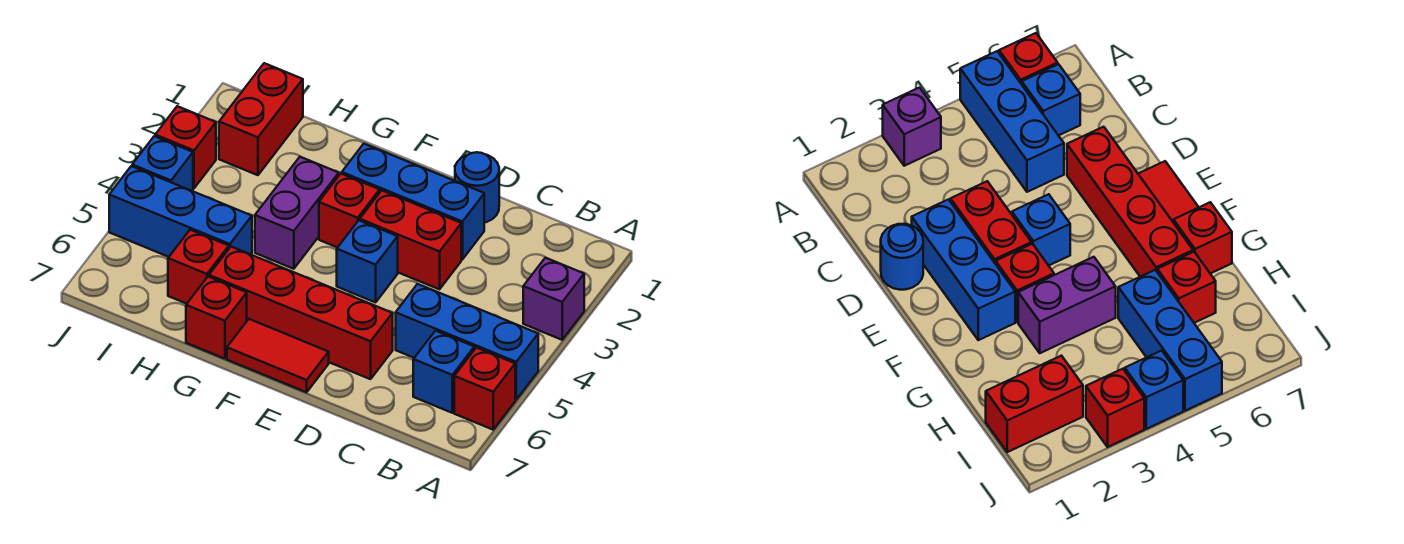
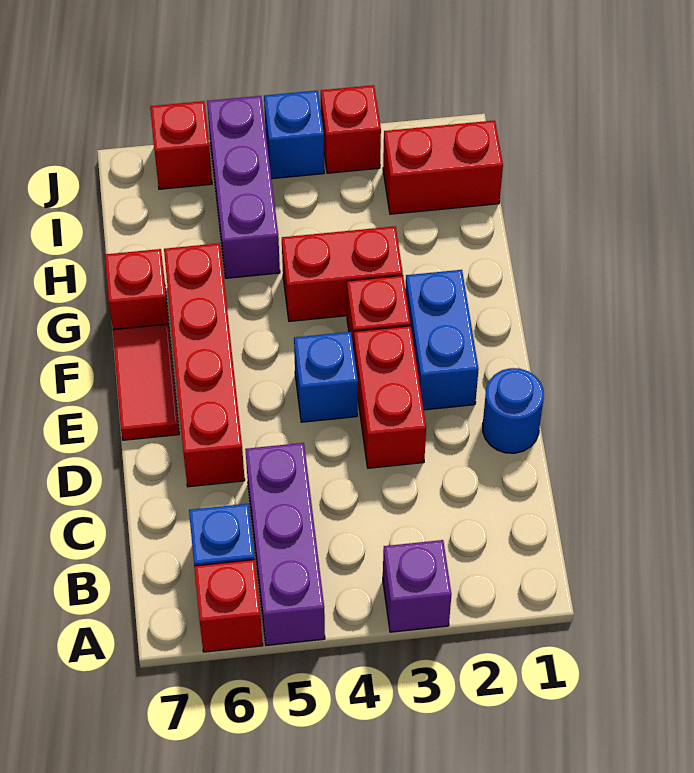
blue 1x3 brick [396,284,538,400] -> purple 1x3 brick [245,443,325,645]
blue 1x3 brick [342,144,484,259] -> blue 1x2 brick [405,270,479,410]
purple 1x2 brick [255,157,339,269] -> red 1x2 brick [282,226,403,321]
blue 1x3 brick [109,166,252,257] -> purple 1x3 brick [207,96,280,278]
red 1x1 brick [168,230,229,304] -> red 1x1 brick moved to [150,101,212,189]

